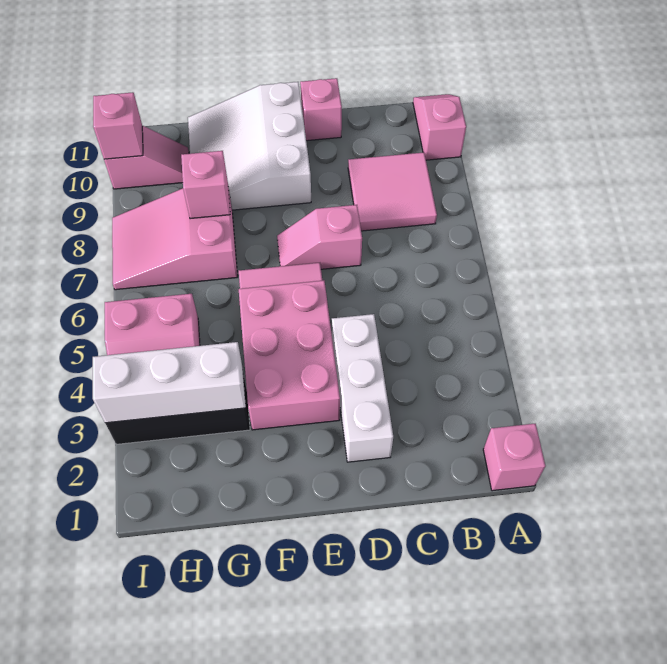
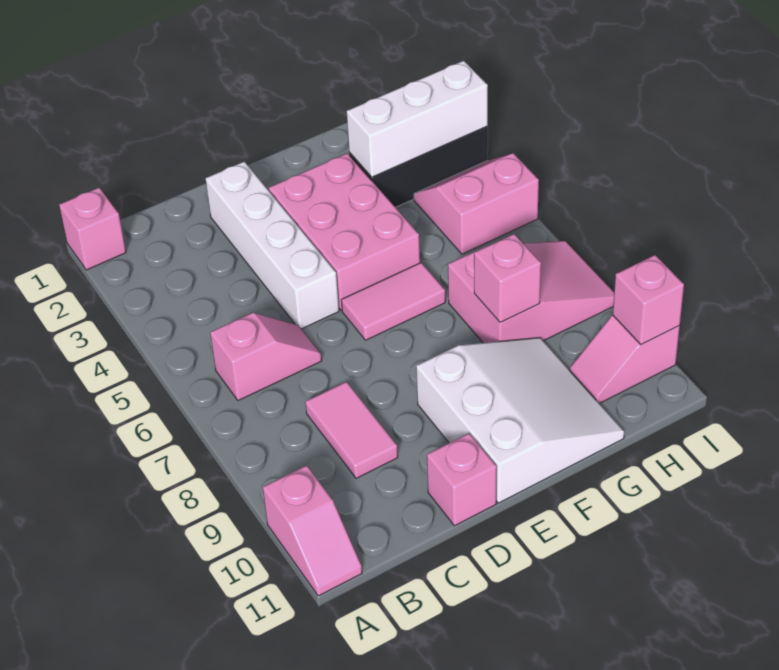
pink 2x2 tile [348,152,437,231] -> pink 1x2 tile [305,382,398,478]
white 1x3 brick [332,314,393,462] -> white 1x4 brick [206,162,339,329]
pink 1x2 slope [277,205,362,269] -> pink 1x2 slope moved to [210,313,322,401]

